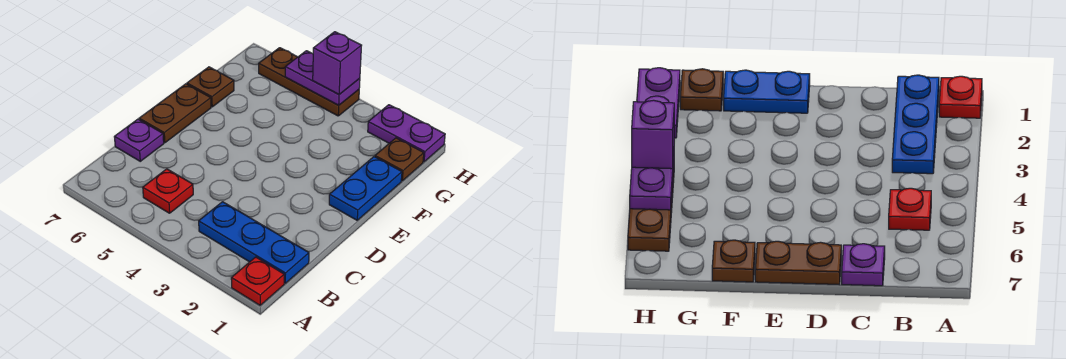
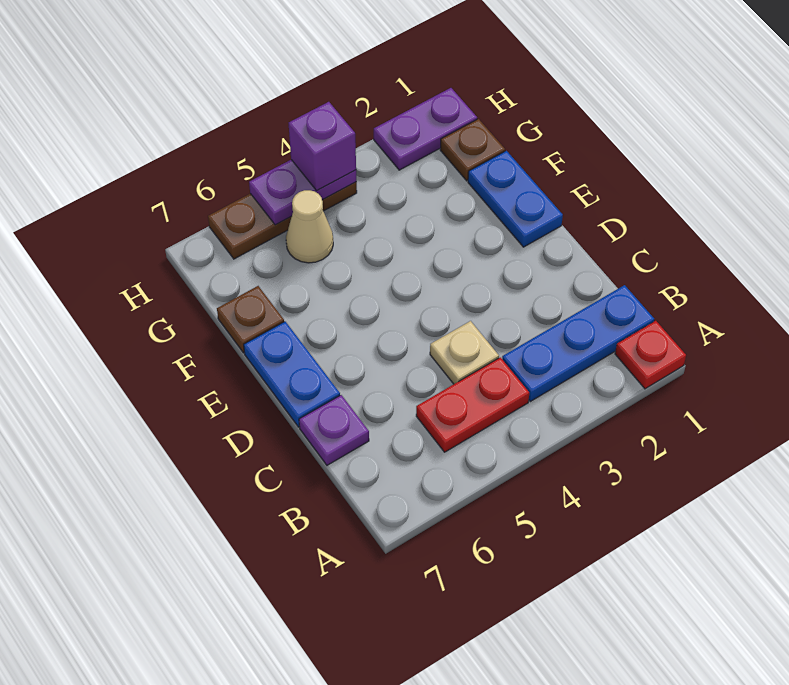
red 1x1 plate [143,169,193,213] -> red 1x2 plate [416,357,529,452]
none -> tan 1x1 plate [430,321,499,384]
brown 1x2 plate [139,84,211,143] -> blue 1x2 plate [244,322,340,427]
none -> tan 1x1 cone [286,190,333,263]

